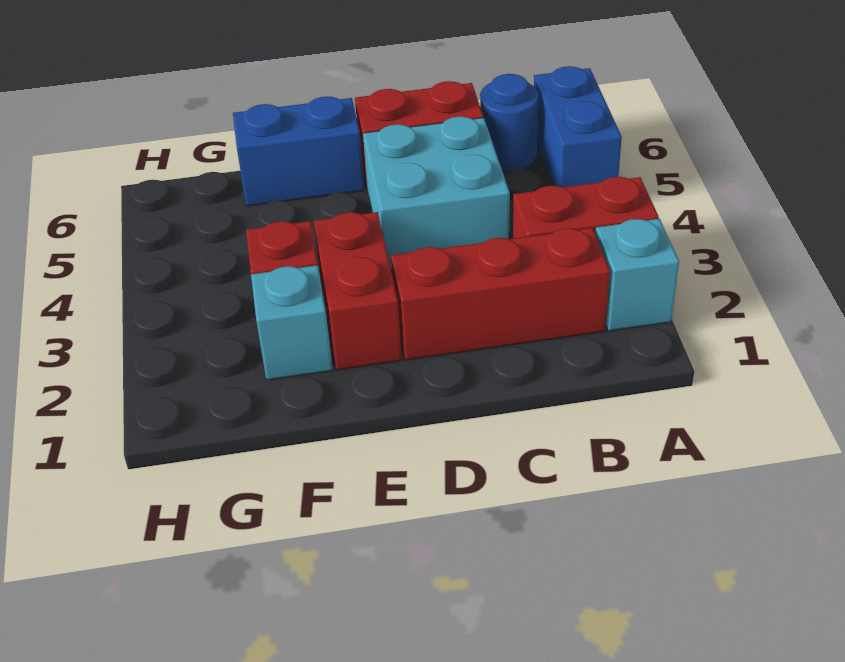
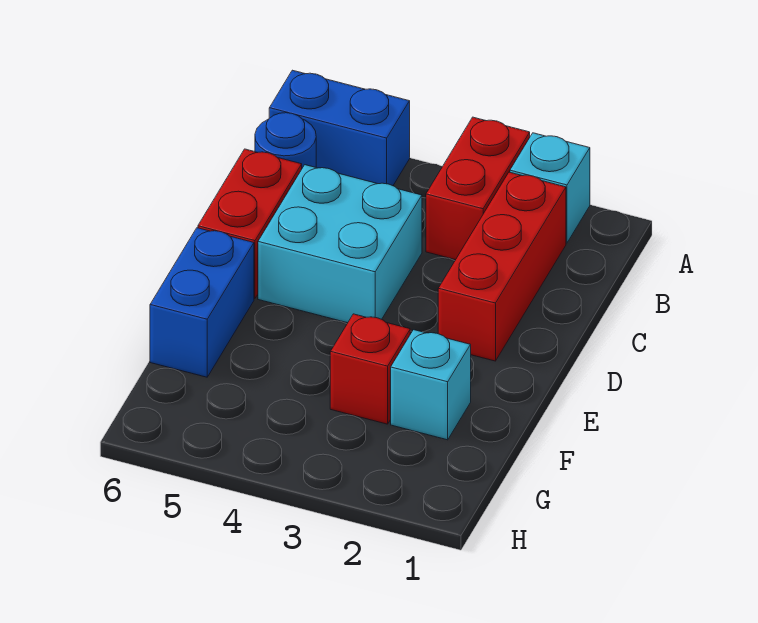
red 1x2 brick [314,212,402,370] -> none

